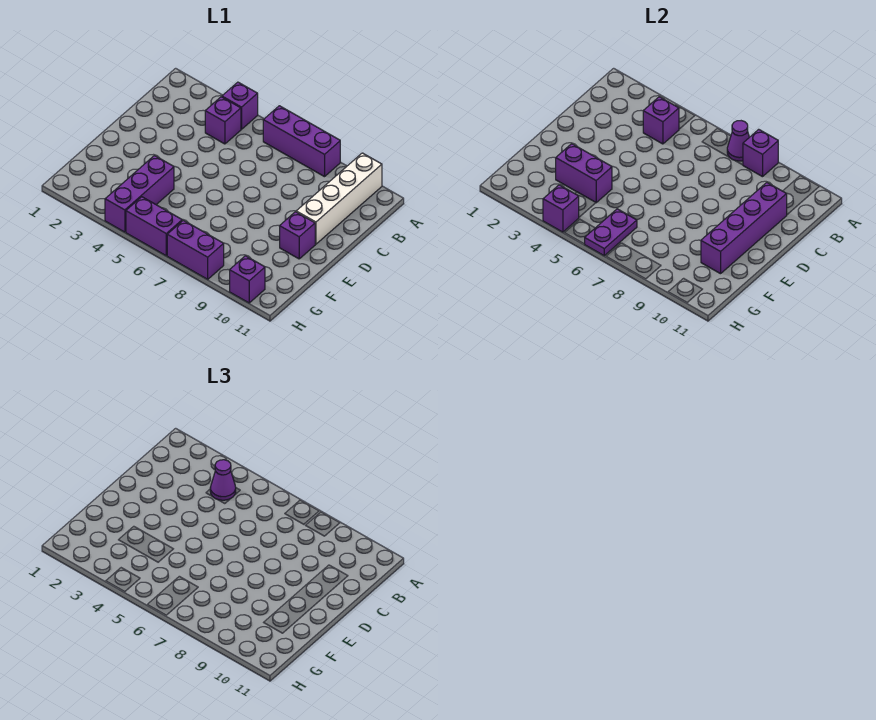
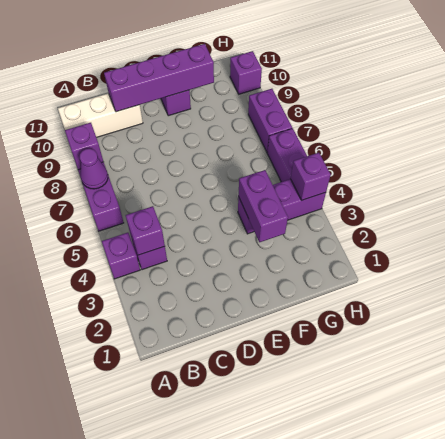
white 1x4 brick [296,153,382,244] -> white 1x3 brick [58,93,143,137]
purple 1x1 cone [210,460,236,500] -> none
purple 1x2 plate [585,209,637,256] -> none

